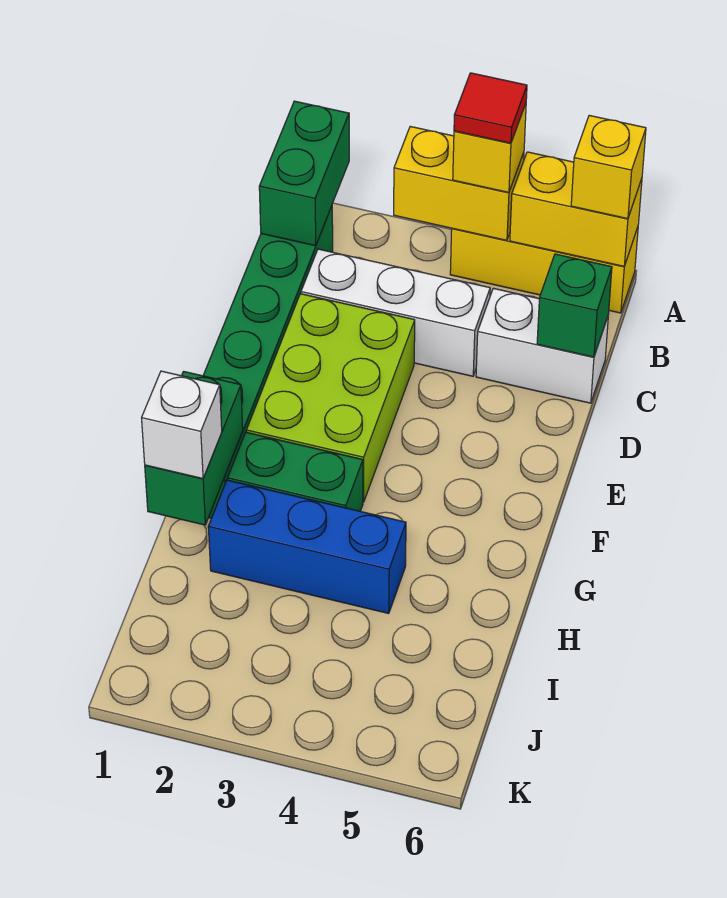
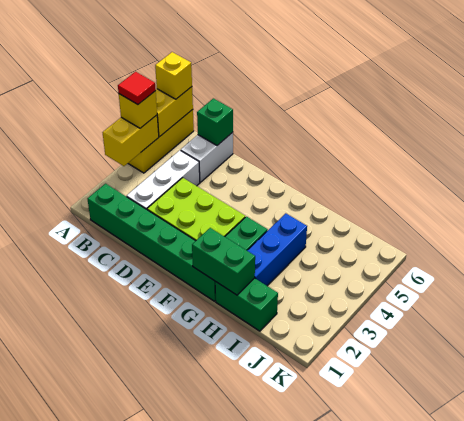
green 1x2 brick [259,101,349,246] -> green 1x2 brick moved to [215,278,278,331]
white 1x1 brick [142,371,222,479] -> none

